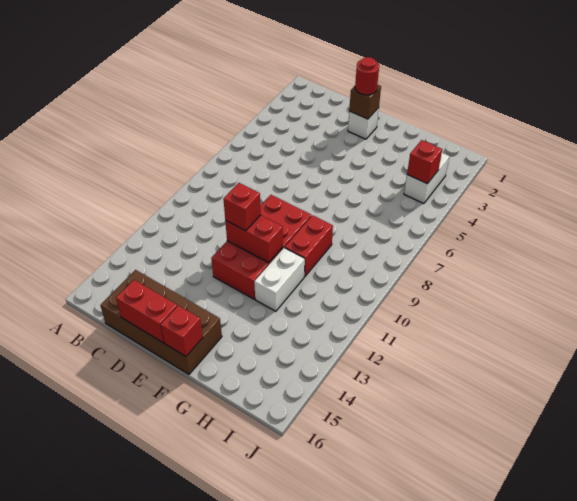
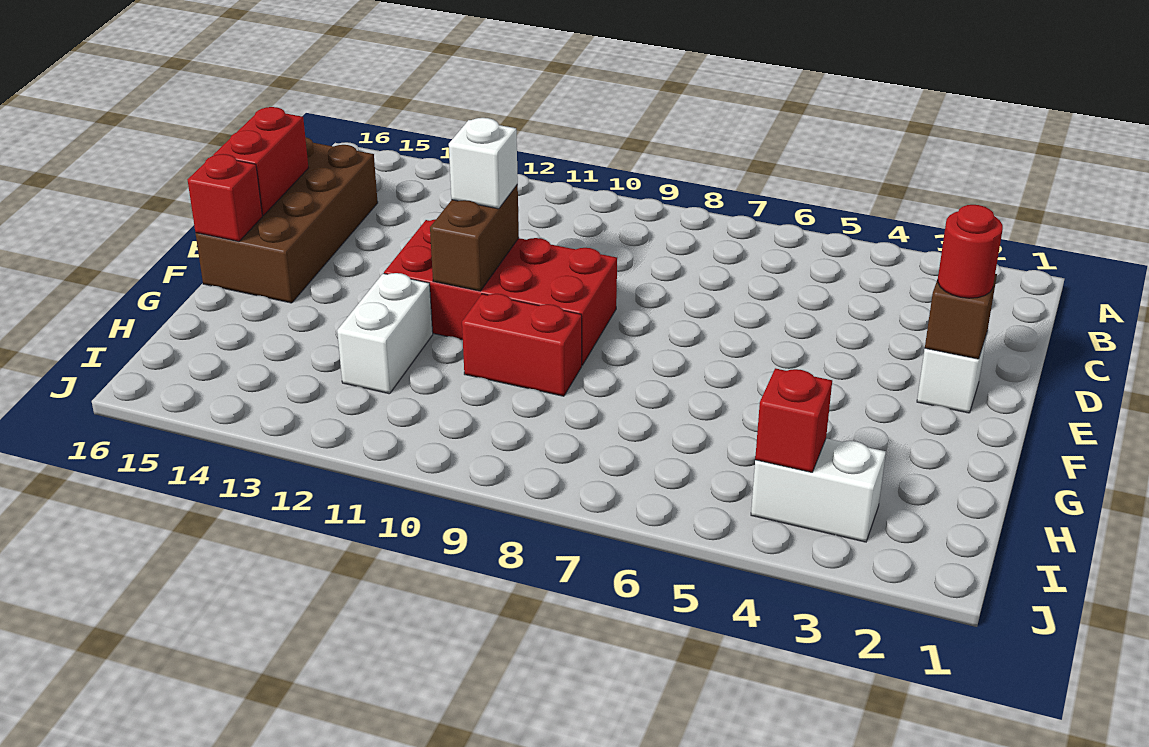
red 1x2 brick [225,215,283,263] -> brown 1x2 brick [430,185,519,291]
red 1x1 brick [224,183,261,231] -> white 1x1 brick [449,118,518,209]
white 1x2 brick [254,248,305,311] -> white 1x2 brick turned to [337,273,433,394]

